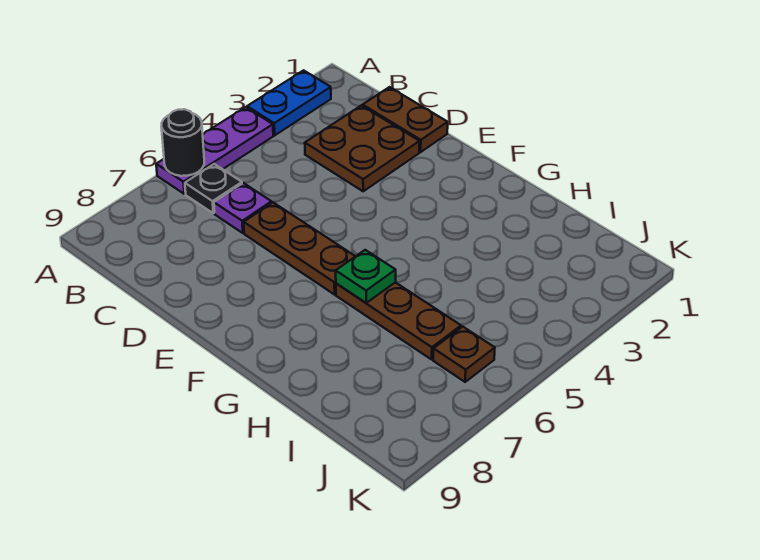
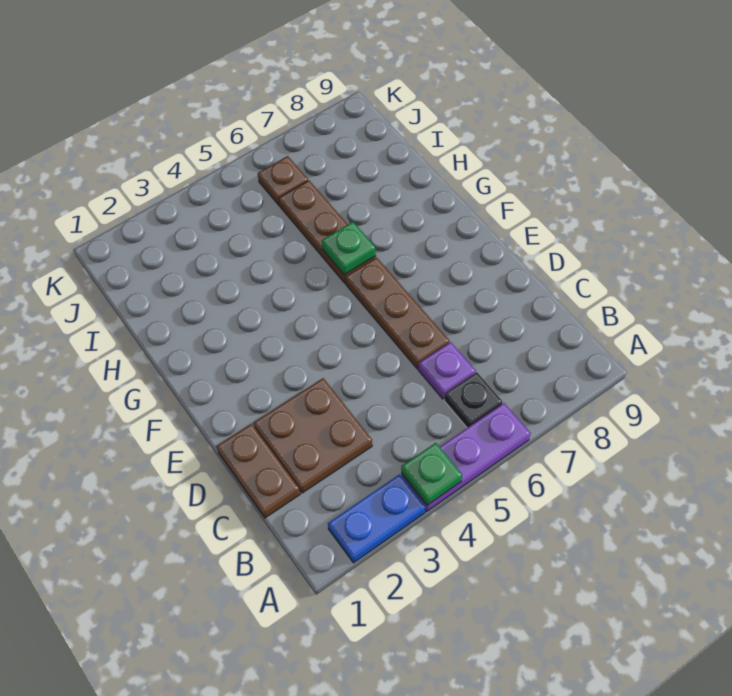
none -> green 1x1 plate [401,443,462,505]
black 1x1 round brick [161,109,204,176] -> none

